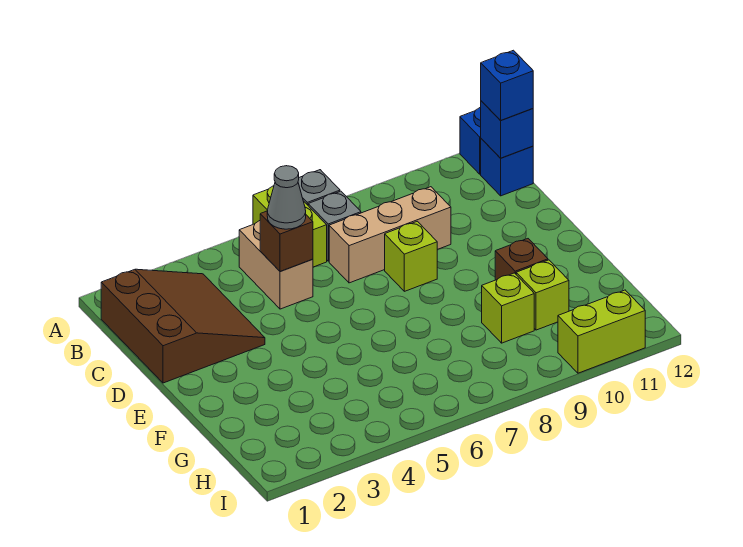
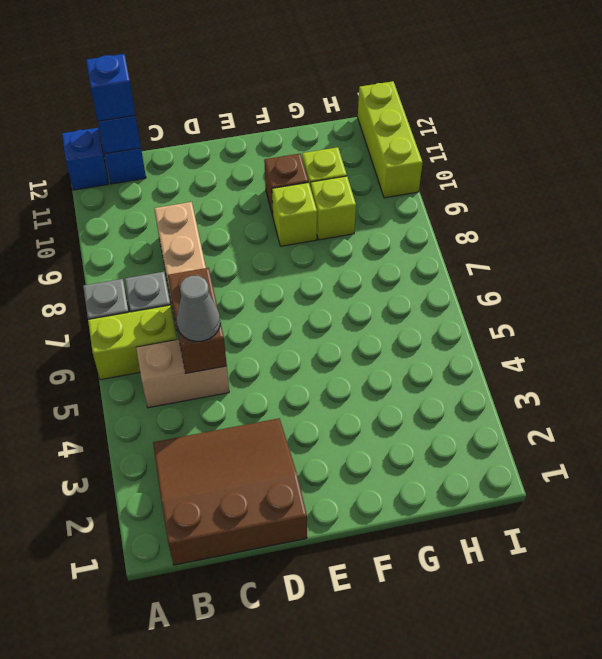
brown 1x1 brick [260,211,313,272] -> brown 1x2 brick [168,268,227,373]
lime 1x1 brick [385,221,437,291] -> lime 1x1 brick moved to [272,182,317,246]
lime 1x2 brick [558,290,645,373] -> lime 1x3 brick [358,81,423,198]

